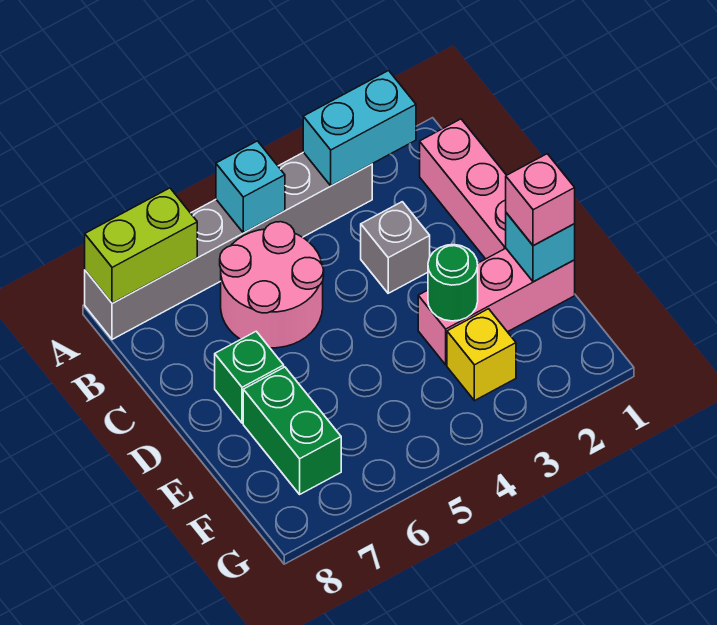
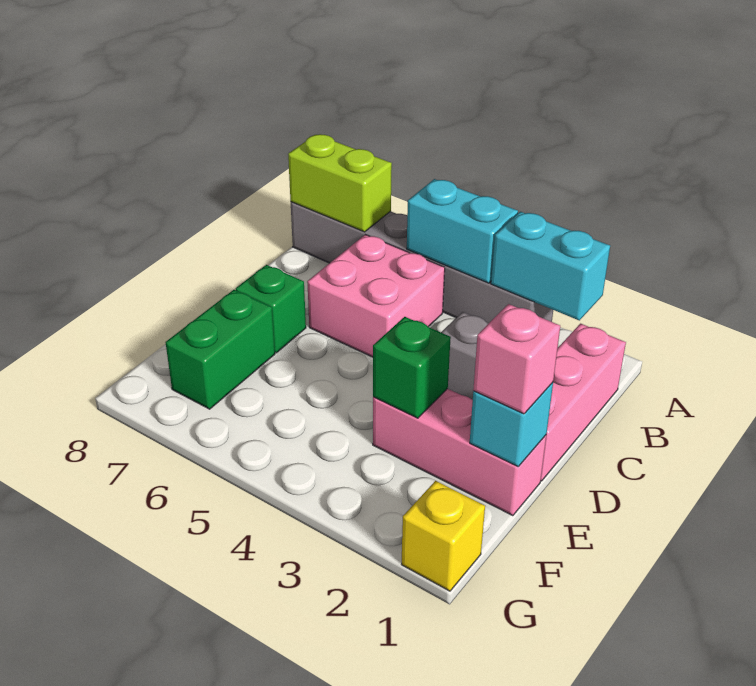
cyan 1x1 brick [216,141,285,233] -> cyan 1x2 brick [407,179,518,283]
pink 2x2 round brick [220,222,324,348] -> pink 2x2 brick [307,235,445,357]
green 1x1 round brick [428,245,478,321] -> green 1x1 brick [373,317,451,418]
yellow 1x1 brick [447,309,516,401] -> yellow 1x1 brick moved to [402,481,485,591]

